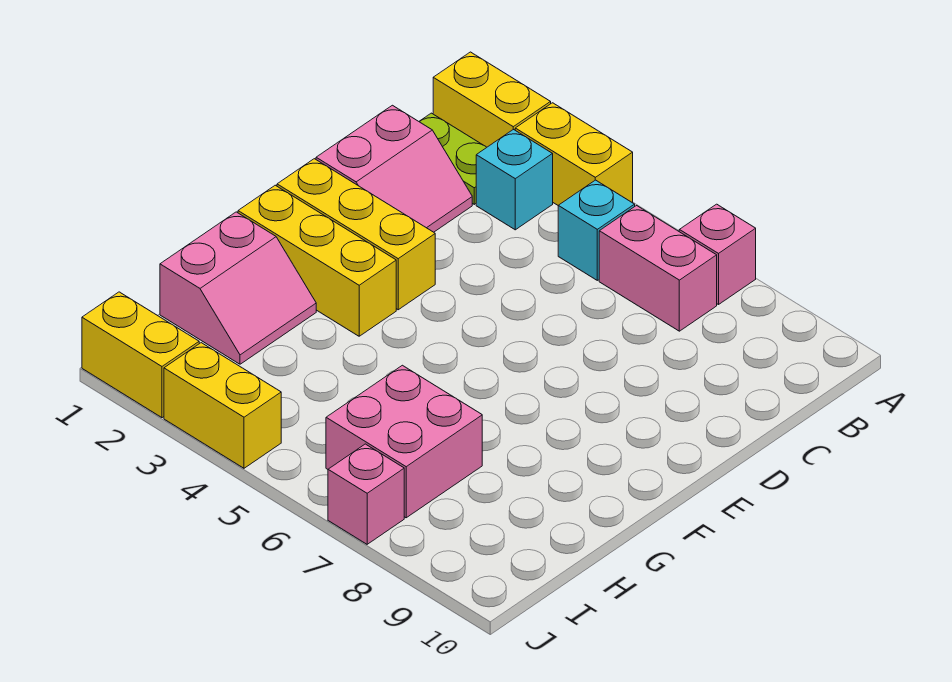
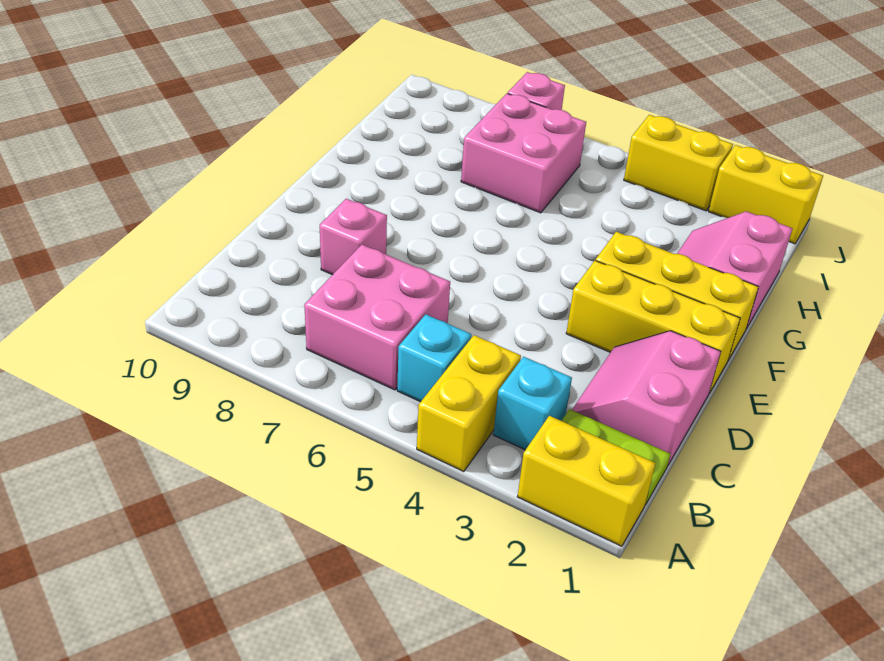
yellow 1x2 brick [515,103,633,205] -> yellow 1x2 brick turned to [417,335,521,472]
pink 1x1 brick [679,204,756,305] -> pink 1x1 brick moved to [320,199,387,275]
pink 1x2 brick [599,206,717,331] -> pink 2x2 brick [304,245,450,390]

